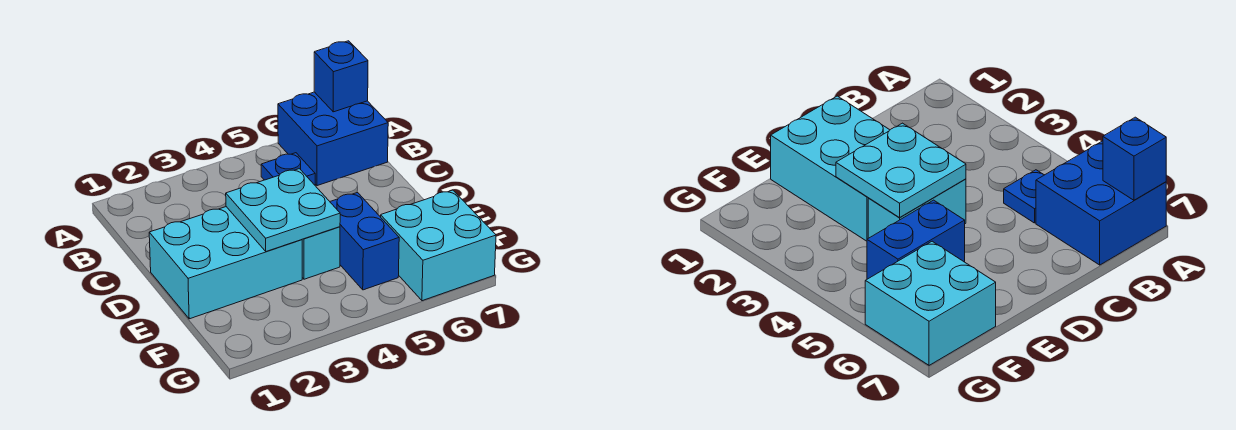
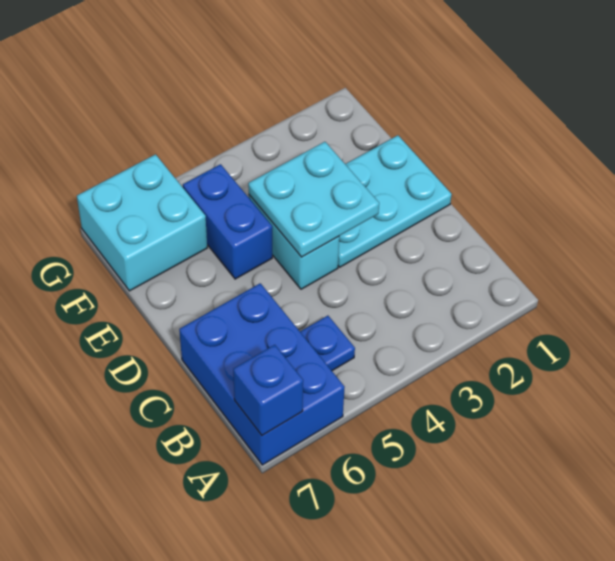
blue 2x2 brick [278,92,388,186] -> blue 2x3 brick [179,283,345,465]
cyan 2x3 brick [149,207,302,319] -> cyan 2x3 plate [338,135,452,267]

